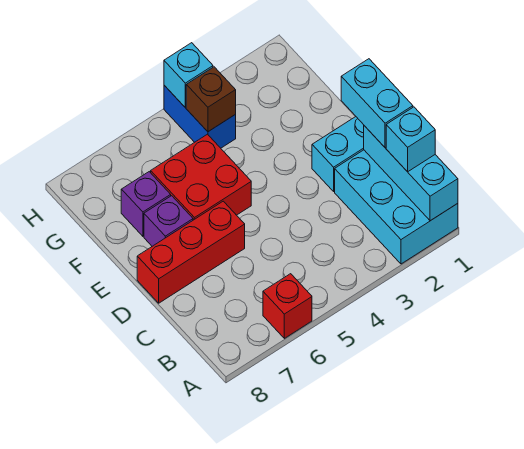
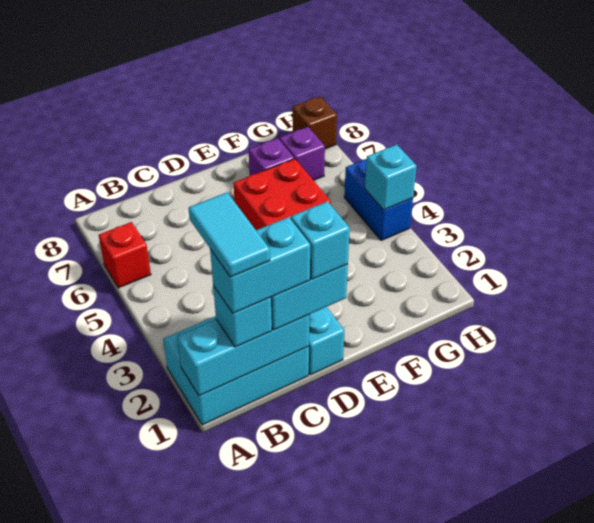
none -> cyan 1x2 brick [210,217,310,313]
none -> cyan 1x2 tile [189,192,270,277]
none -> cyan 1x1 brick [291,201,350,279]
red 1x3 brick [137,201,245,303] -> none
purple 1x1 brick [144,196,193,246] -> purple 1x1 brick moved to [279,127,325,180]
blue 1x2 brick [164,85,236,148] -> blue 1x2 brick turned to [344,159,413,241]
brown 1x1 brick [186,67,236,132] -> brown 1x1 brick moved to [293,96,337,149]

